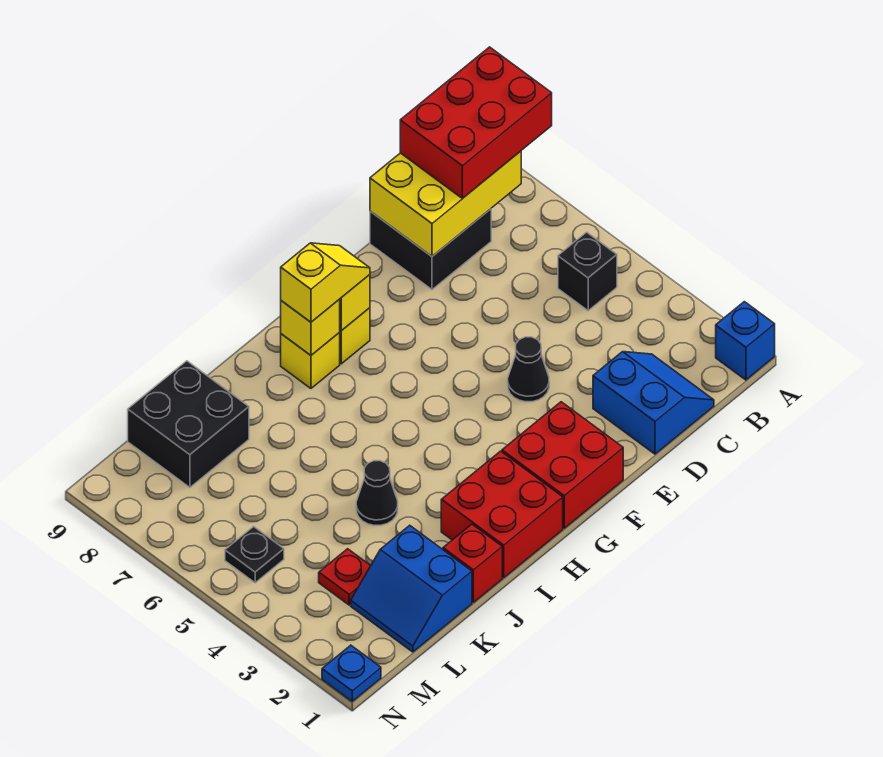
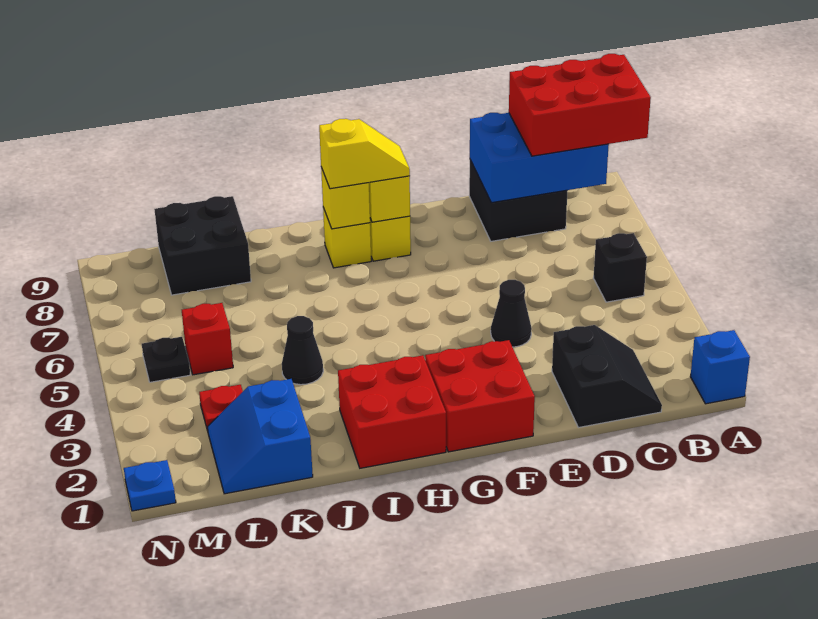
yellow 2x3 brick [370,151,521,256] -> blue 2x3 brick [470,113,609,203]
blue 2x2 slope [593,352,714,454] -> black 2x2 slope [552,325,662,428]
red 1x1 brick [443,524,502,602] -> red 1x1 brick moved to [182,303,233,375]

